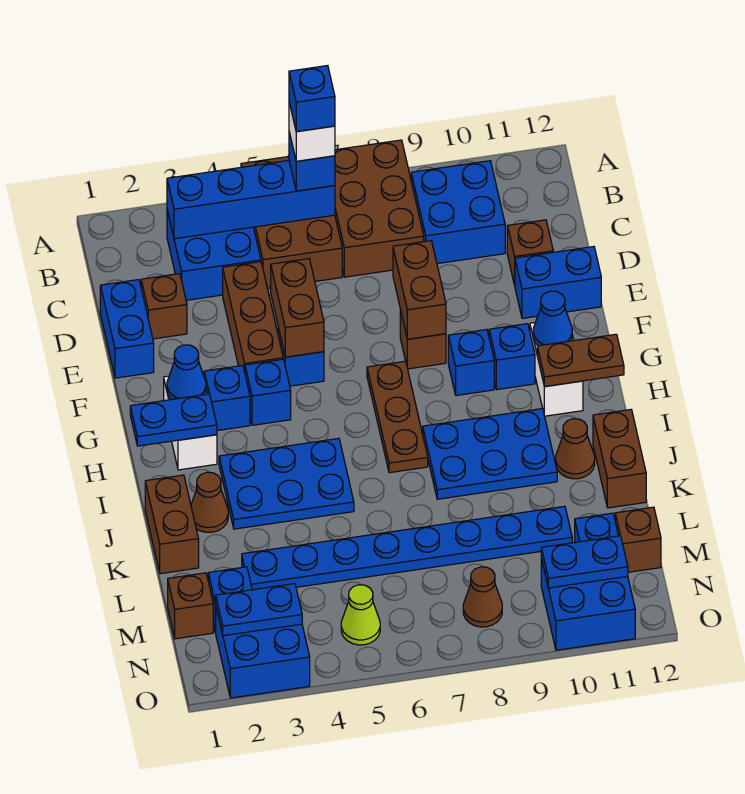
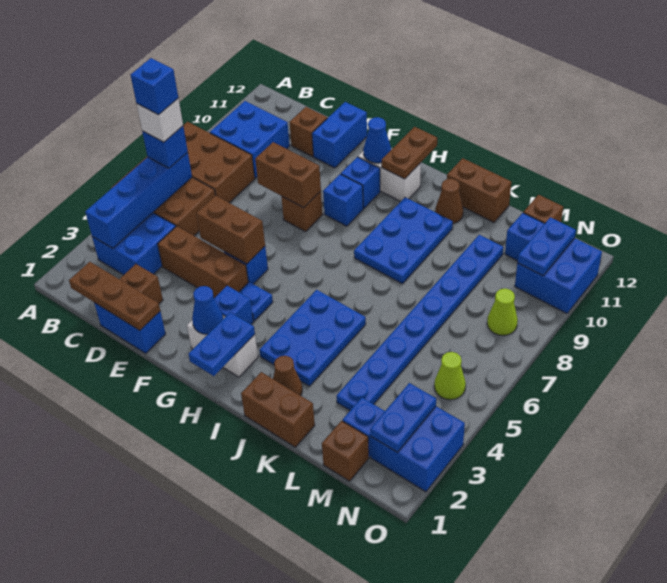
blue 1x1 brick [245,359,291,425] -> blue 1x1 plate [239,282,273,321]
brown 1x3 plate [367,361,428,473] -> brown 1x3 plate moved to [69,262,160,330]
brown 1x1 cone [463,567,502,627] -> lime 1x1 cone [487,288,518,335]

